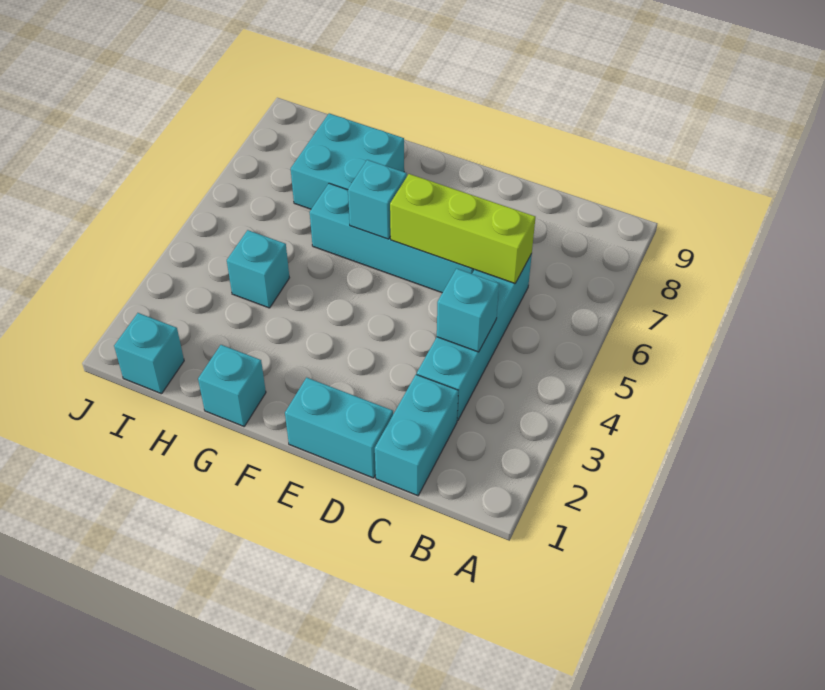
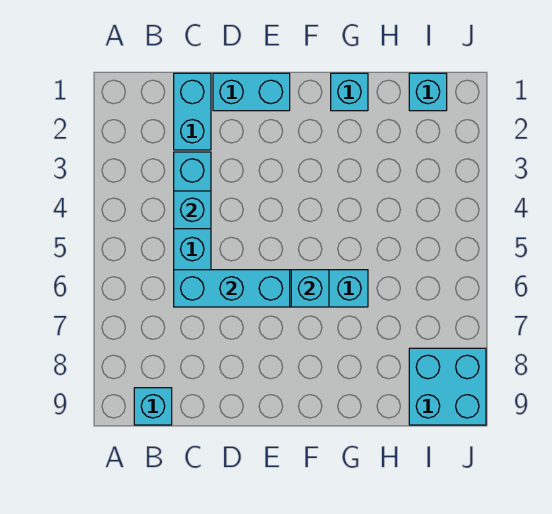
lime 1x3 brick [390,174,536,283] -> cyan 1x3 brick [174,270,290,307]
cyan 2x2 brick [291,113,404,209] -> cyan 2x2 brick moved to [409,348,486,425]
cyan 1x1 brick [227,230,289,308] -> cyan 1x1 brick moved to [134,388,172,425]

